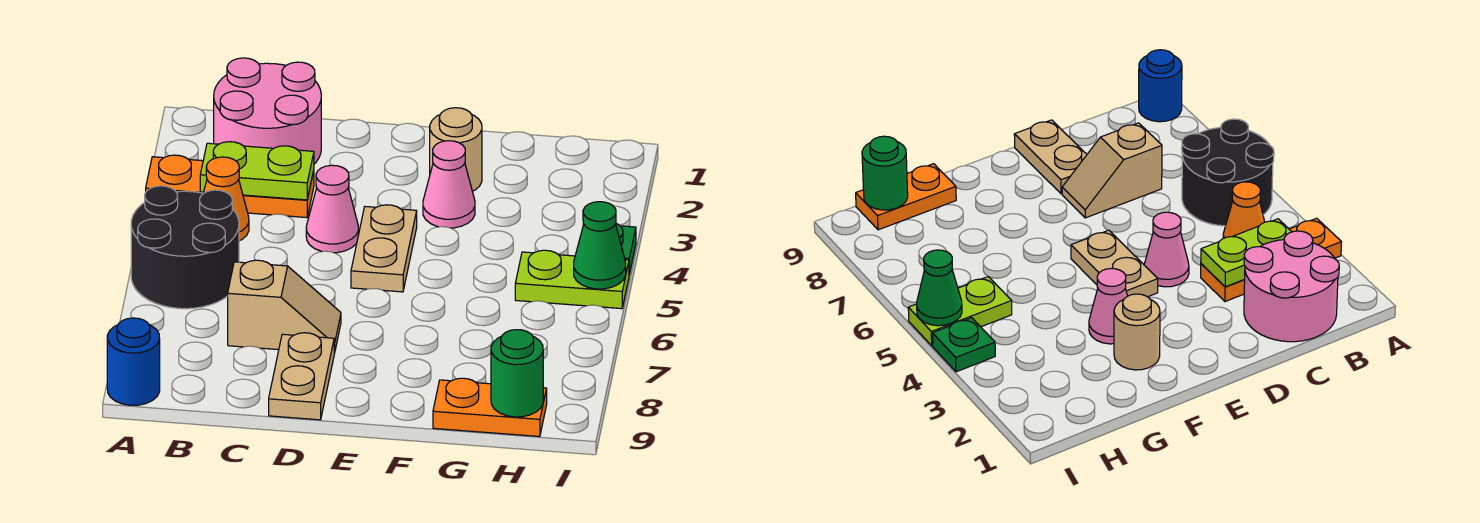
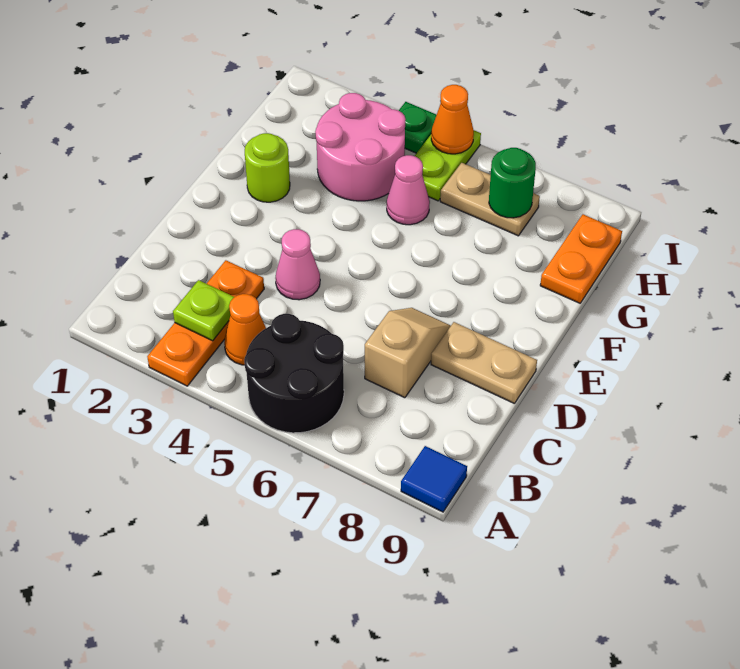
blue 1x1 round brick [107,318,160,405] -> blue 1x1 tile [401,446,467,512]
pink 2x2 round brick [214,58,321,164] -> pink 2x2 round brick moved to [315,93,406,201]
lime 1x2 plate [200,142,314,200] -> lime 1x1 plate [173,280,234,341]
tan 1x2 plate [351,205,417,292] -> tan 1x2 plate moved to [440,163,540,236]
tan 1x1 round brick [430,108,482,191] -> lime 1x1 round brick [245,133,290,202]
pink 1x1 cone [423,141,475,228] -> pink 1x1 cone moved to [387,155,430,225]
green 1x1 round brick [491,330,543,417] -> green 1x1 round brick moved to [489,148,536,218]
green 1x1 cone [574,202,626,289] -> orange 1x1 cone [431,85,474,154]

